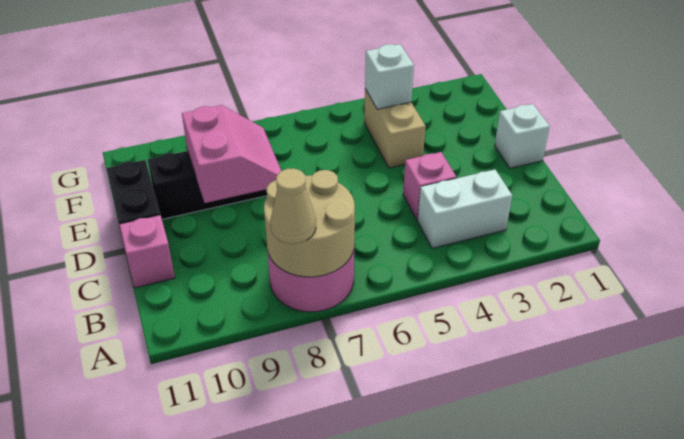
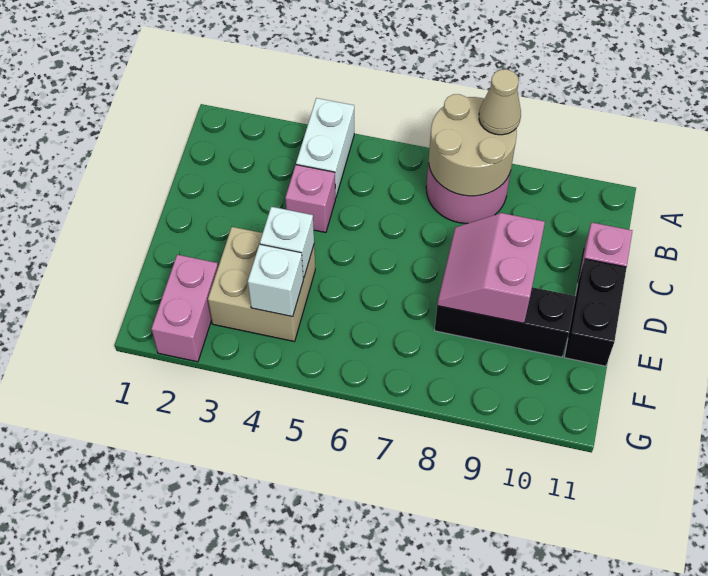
white 1x2 brick [418,170,512,248] -> white 1x2 brick turned to [296,98,354,198]
white 1x1 brick [495,104,550,168] -> white 1x1 brick moved to [260,207,314,278]
tan 1x2 brick [364,89,426,168] -> tan 2x2 brick [208,227,315,342]
none -> pink 1x2 brick [151,255,218,362]

